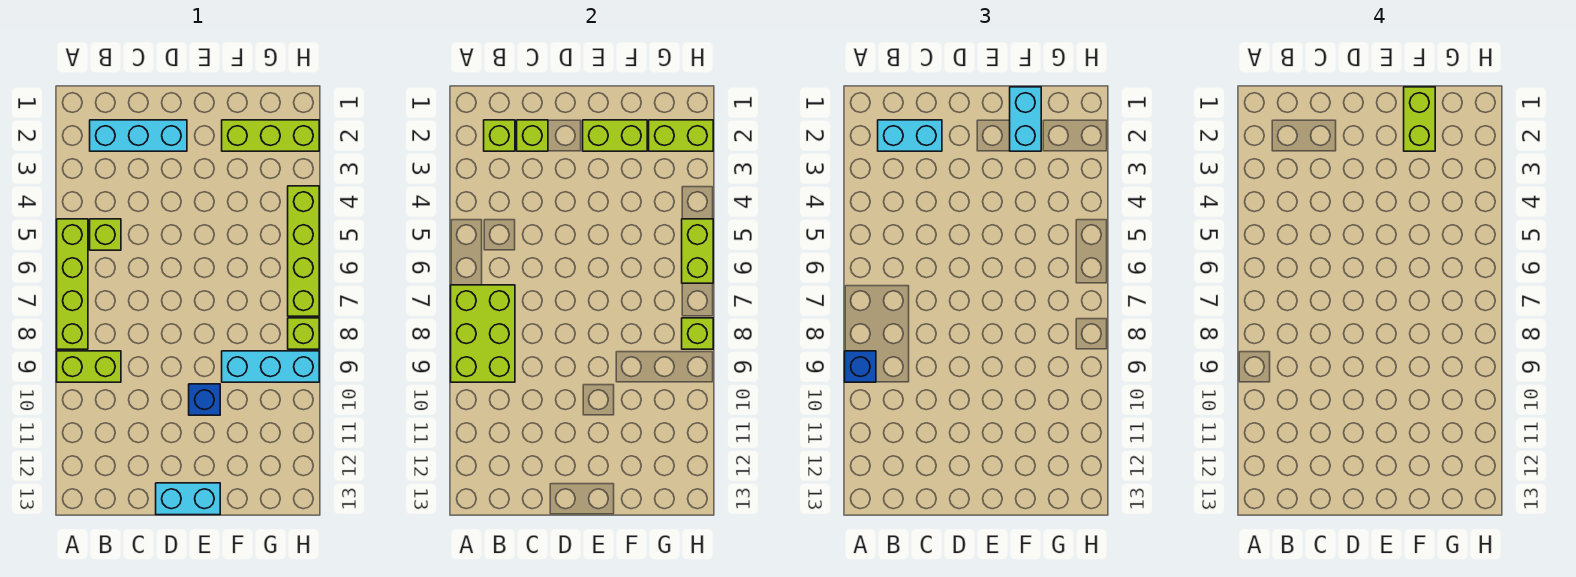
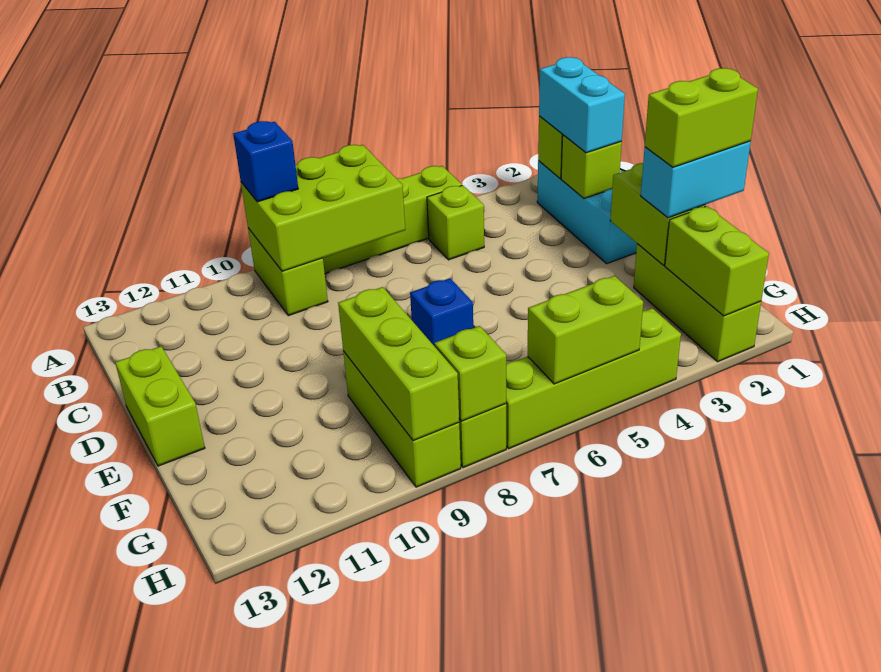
cyan 1x2 brick [156,483,220,515] -> lime 1x2 brick [115,346,205,466]
blue 1x1 brick [189,384,220,415] -> blue 1x1 brick moved to [410,278,473,346]
cyan 1x3 brick [222,351,319,382] -> lime 1x3 brick [343,351,461,487]
none -> lime 1x3 brick [338,287,459,441]

